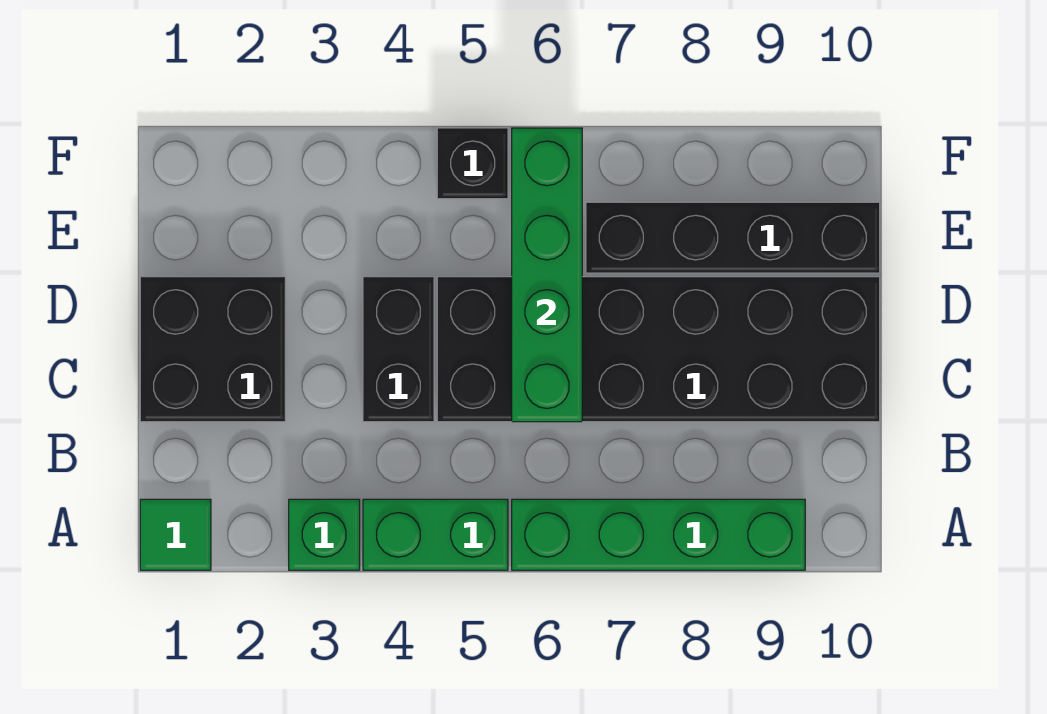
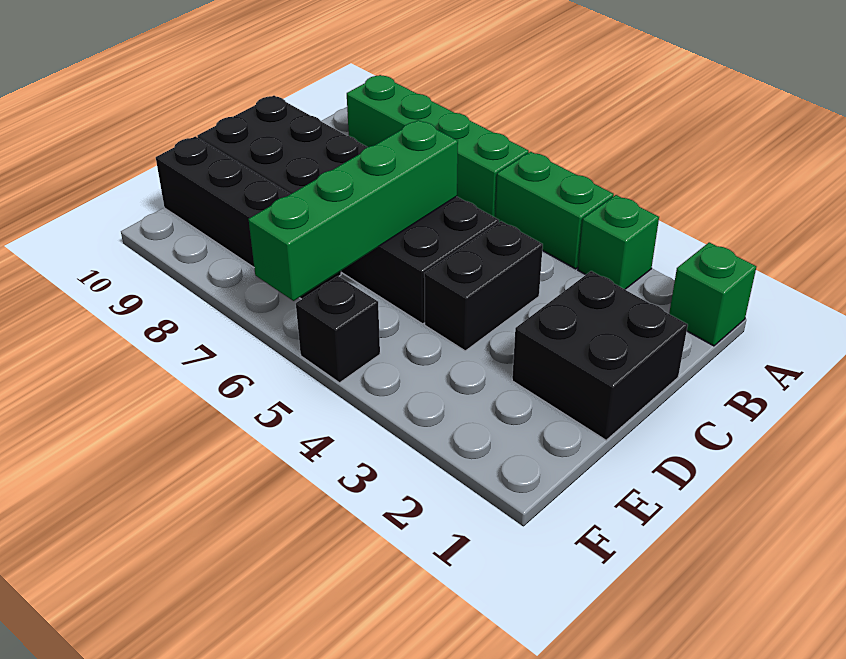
green 1x1 tile [140,499,211,570] -> green 1x1 brick [669,242,756,346]

